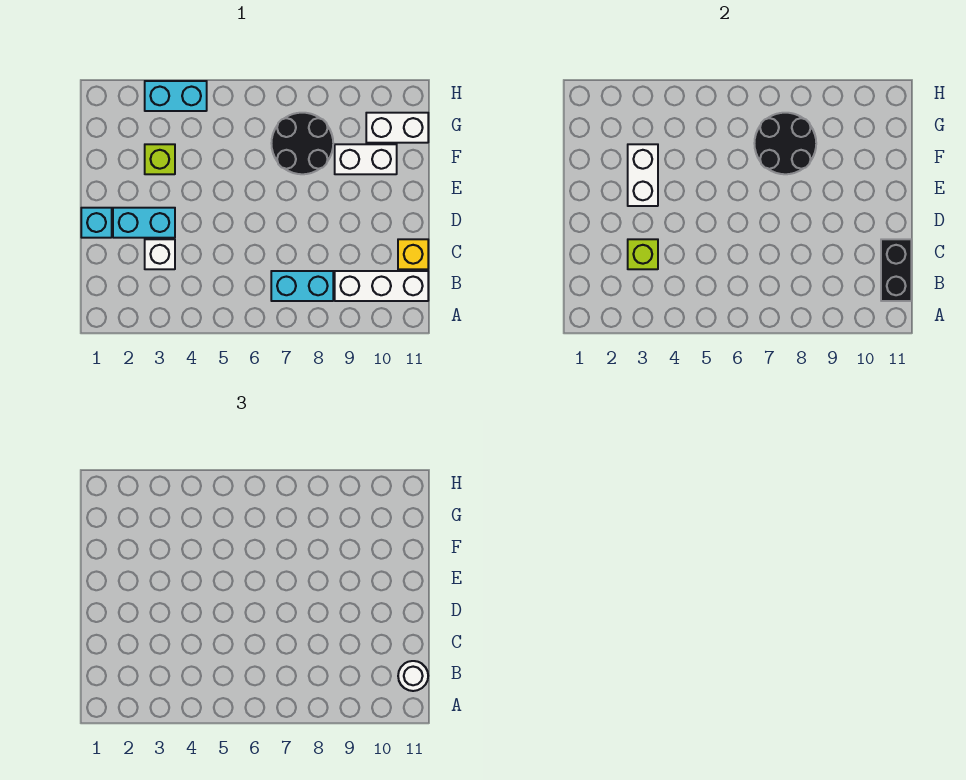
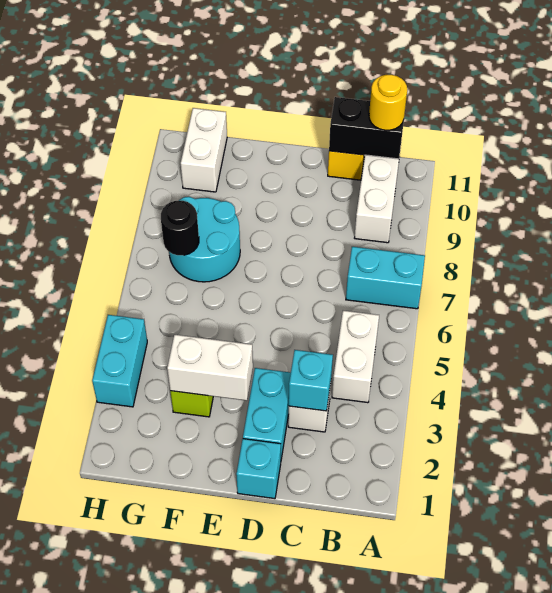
cyan 1x2 brick [271,271,333,301] -> cyan 1x2 brick turned to [346,247,425,309]
white 1x1 round brick [398,661,428,691] -> yellow 1x1 round brick [369,75,407,130]
lime 1x1 brick [628,239,658,269] -> cyan 1x1 brick [289,350,333,411]
black 2x2 round brick [271,113,333,174] -> cyan 2x2 round brick [169,197,240,282]
black 2x2 round brick [754,113,816,174] -> black 1x1 round brick [161,201,199,255]
white 1x2 brick [335,144,397,174] -> white 1x2 brick moved to [332,311,379,403]

